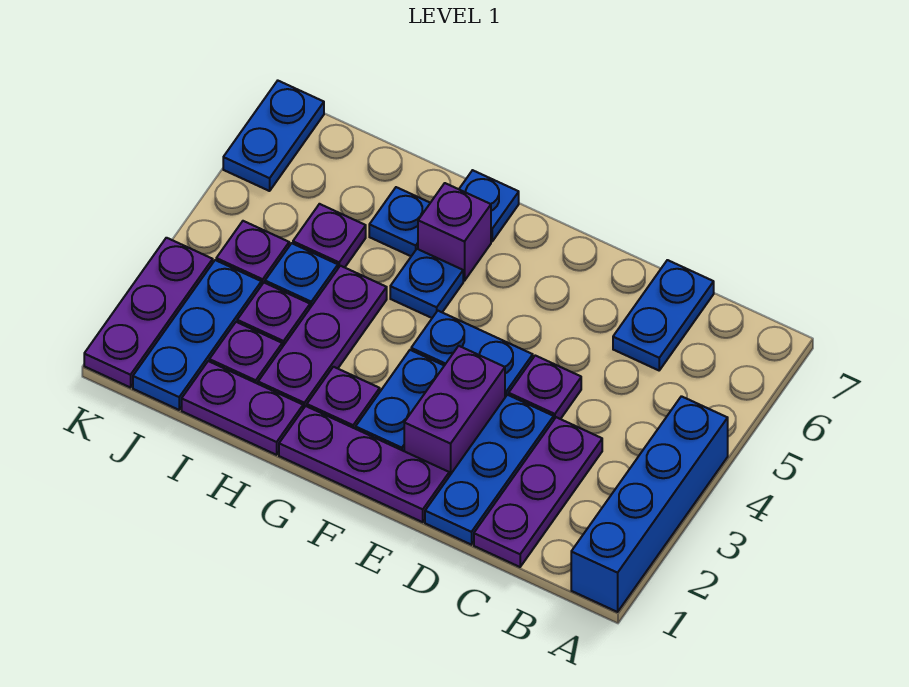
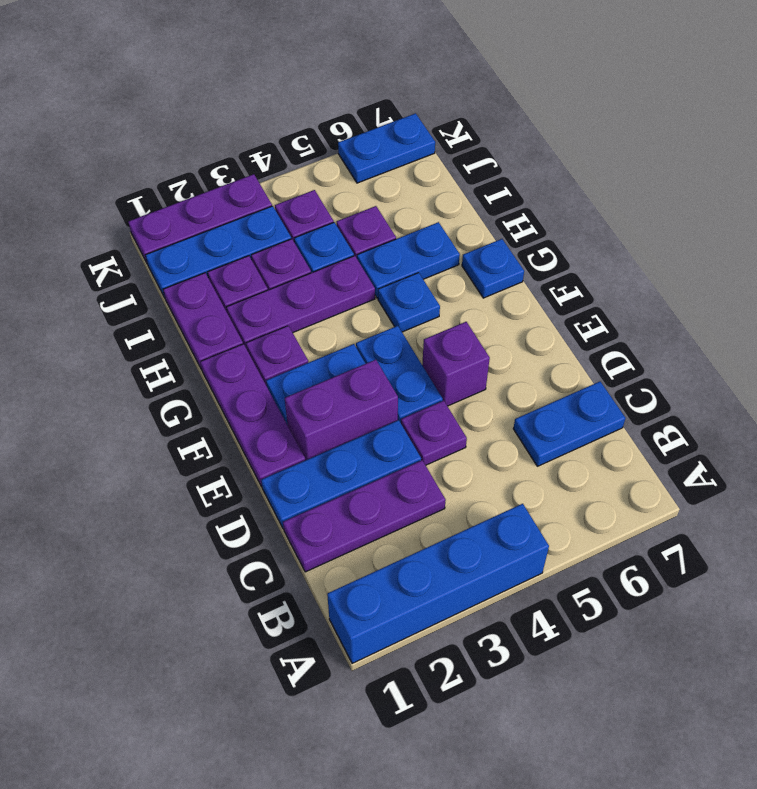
purple 1x1 brick [418,183,491,281] -> purple 1x1 brick moved to [422,322,490,406]
blue 1x1 plate [369,187,430,256] -> blue 1x2 plate [357,222,460,298]

